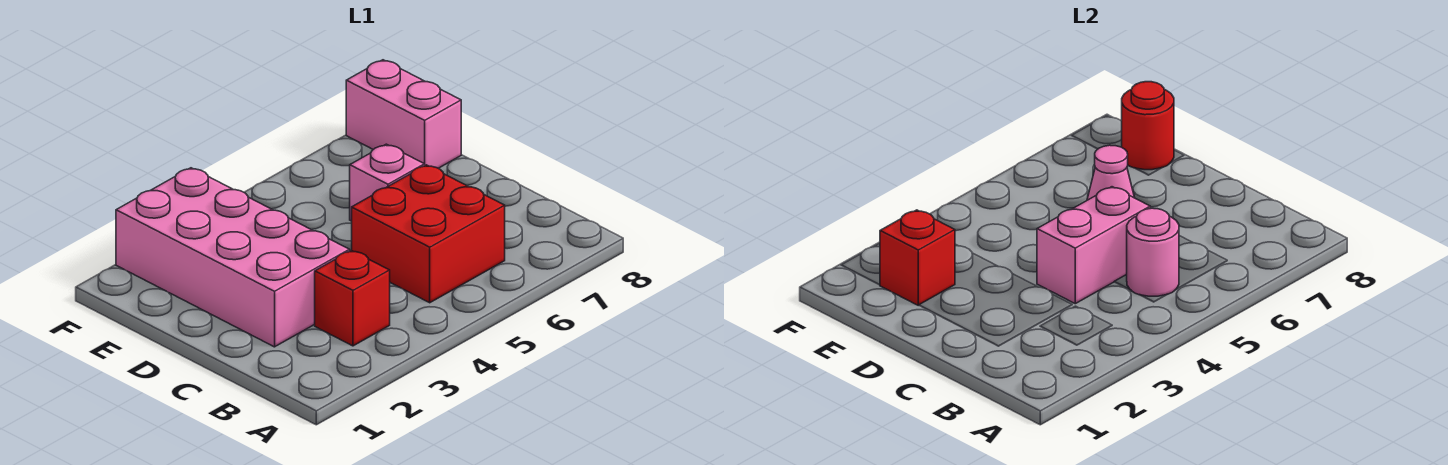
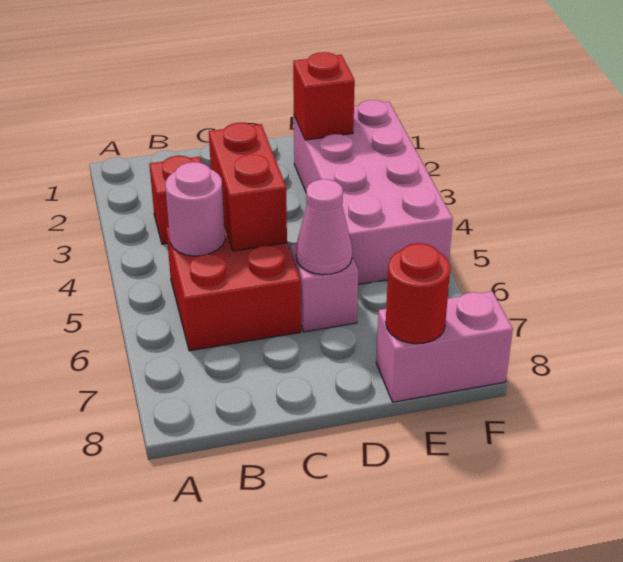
pink 2x4 brick [116,168,349,347] -> pink 2x4 brick turned to [294,100,453,284]
pink 1x2 brick [1037,187,1150,304] -> red 1x2 brick [209,123,287,251]

